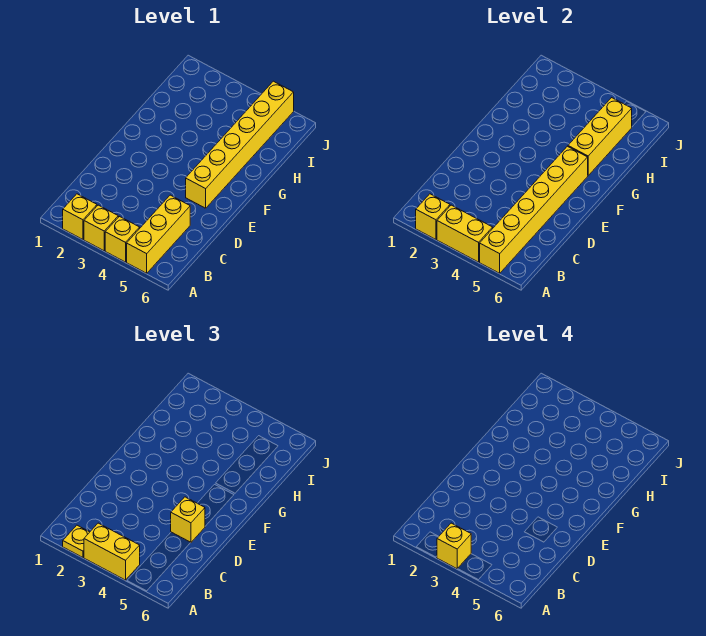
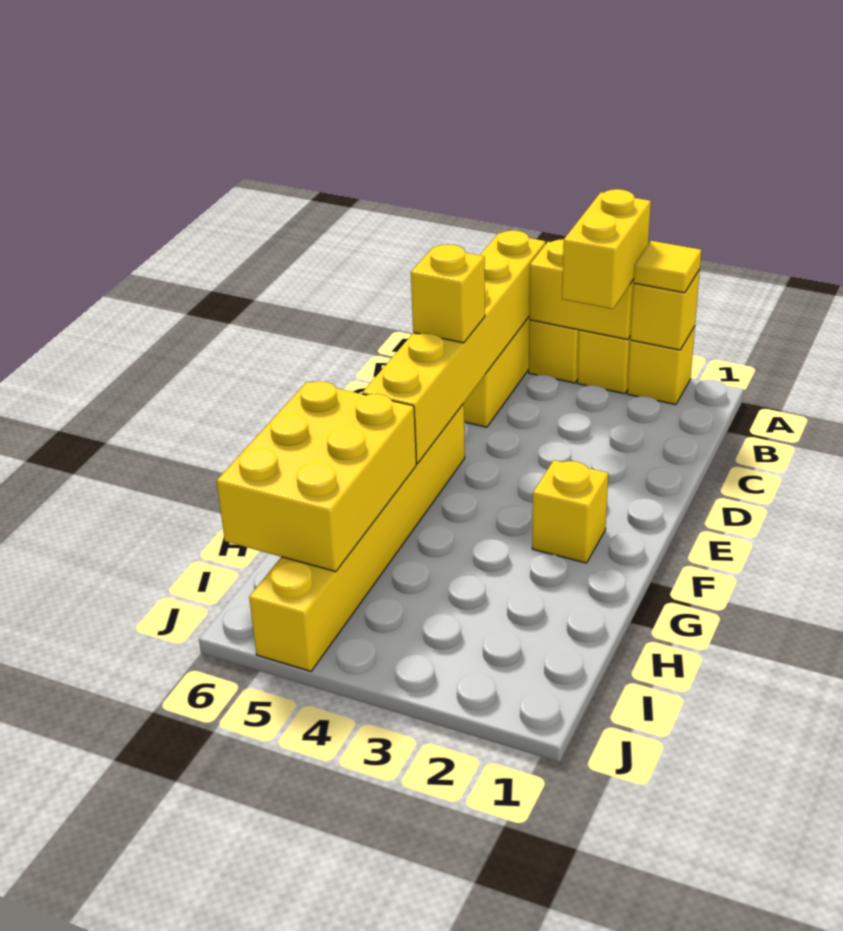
yellow 1x1 plate [63,525,89,557] -> yellow 1x1 tile [634,241,701,293]
yellow 1x2 brick [84,523,140,580] -> yellow 1x2 brick turned to [562,189,651,309]
yellow 1x1 brick [437,523,471,569] -> yellow 1x1 brick moved to [532,460,608,563]
yellow 1x3 brick [568,98,632,176] -> yellow 2x3 brick [217,381,416,572]

